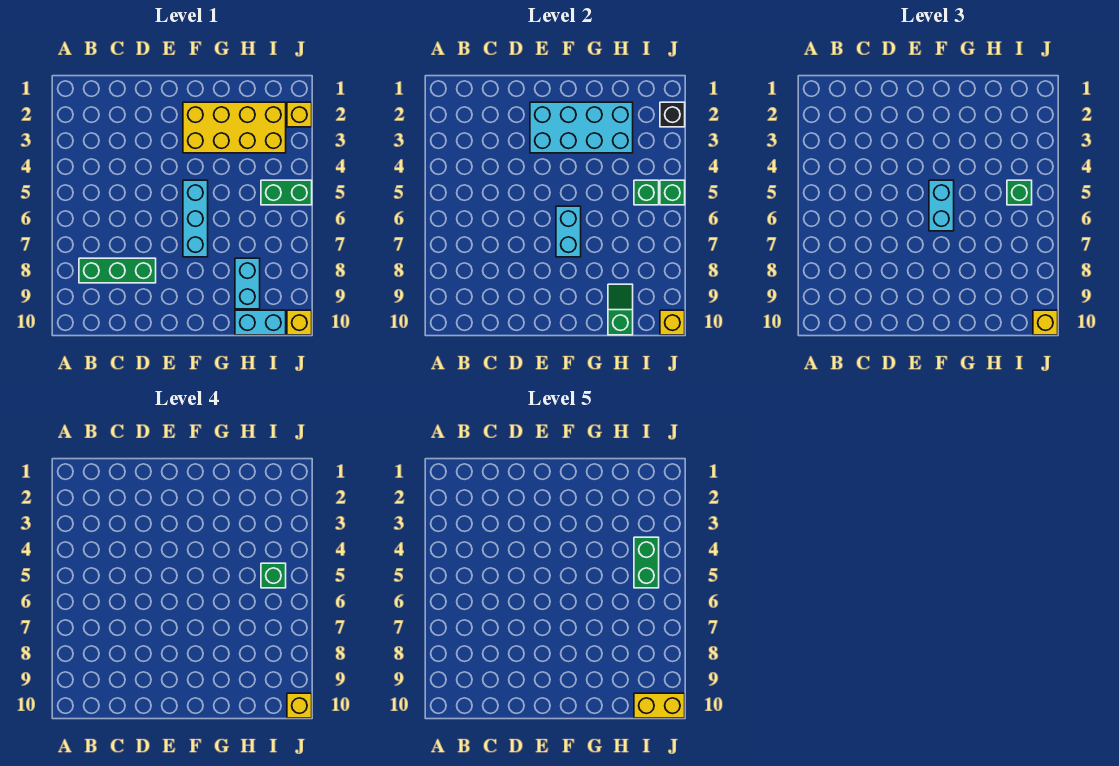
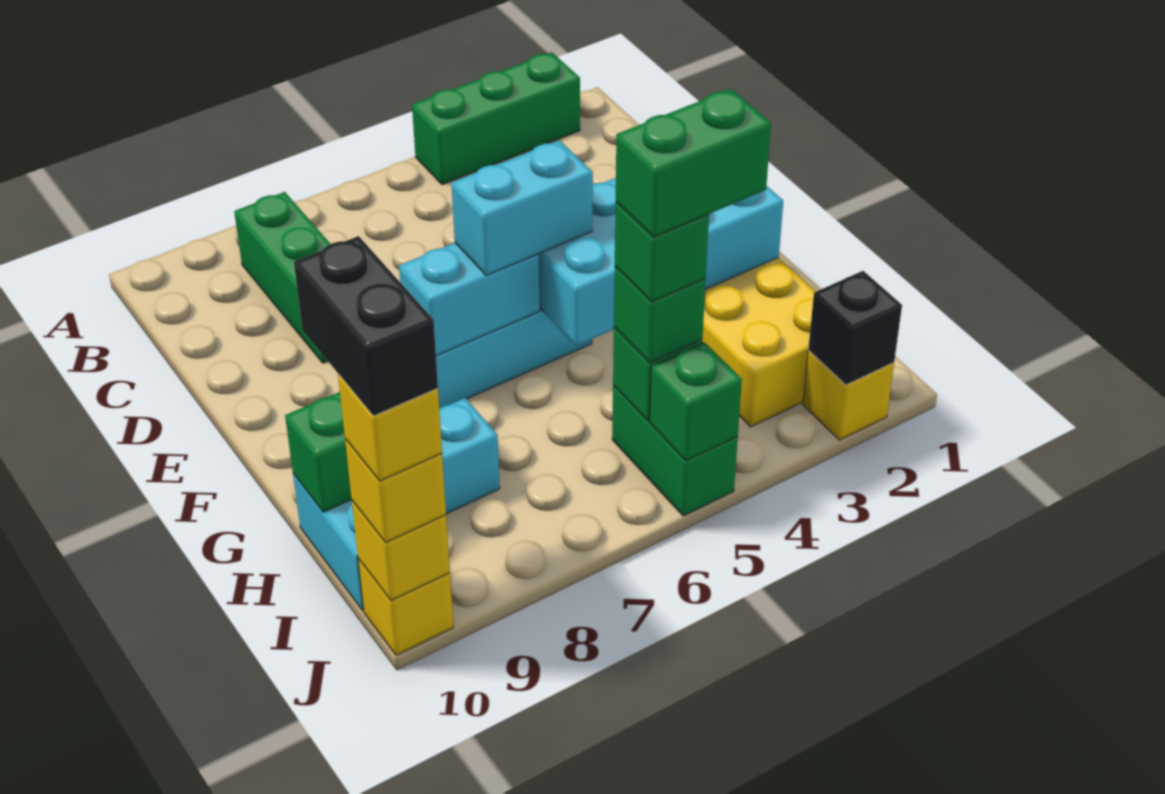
none -> green 1x3 brick [412,52,580,184]
cyan 2x4 brick [530,102,633,153] -> cyan 2x4 brick turned to [538,178,783,346]
yellow 1x2 brick [634,693,685,718] -> black 1x2 brick [294,236,438,416]

